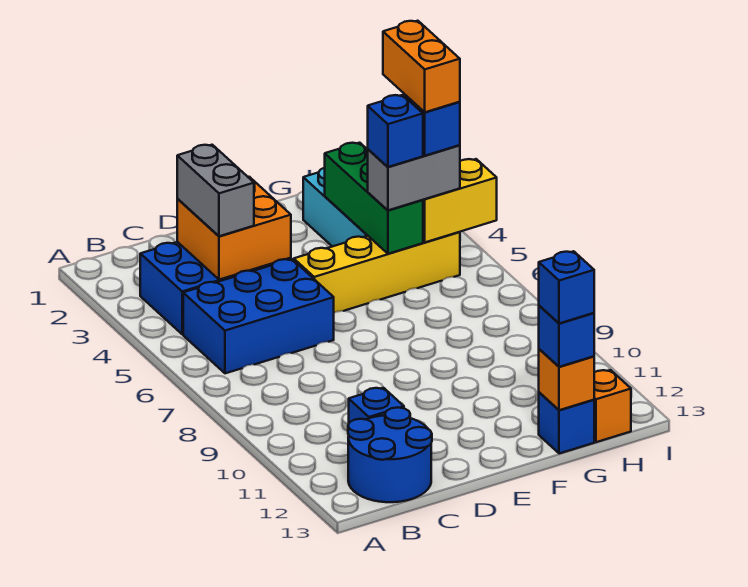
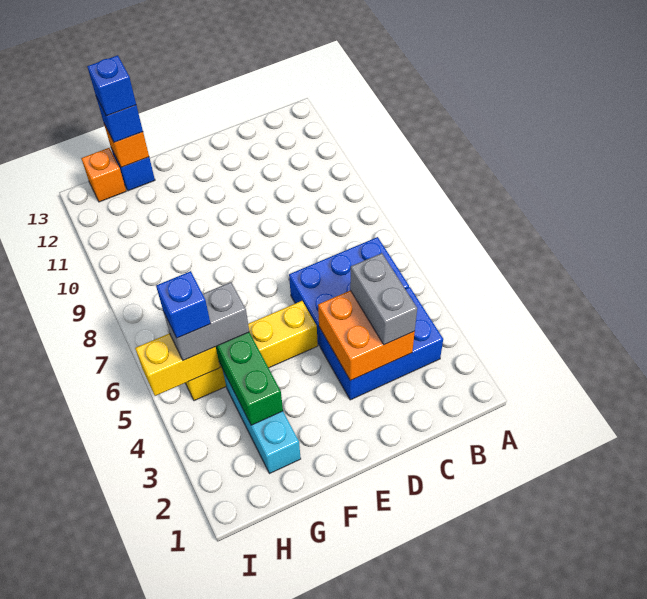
blue 2x2 round brick [348,407,432,502] -> none
blue 1x1 brick [349,388,404,423] -> none
blue 1x1 brick [368,95,423,167] -> none
orange 1x2 brick [383,21,460,112] -> none

